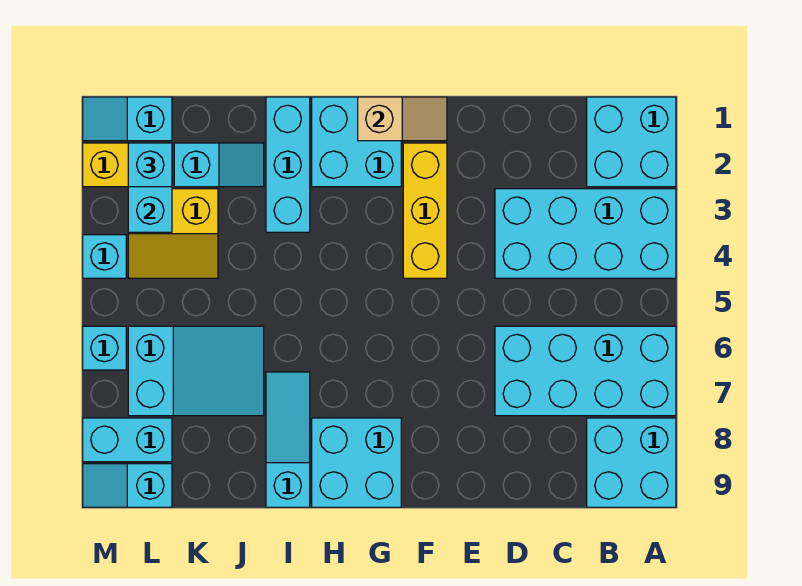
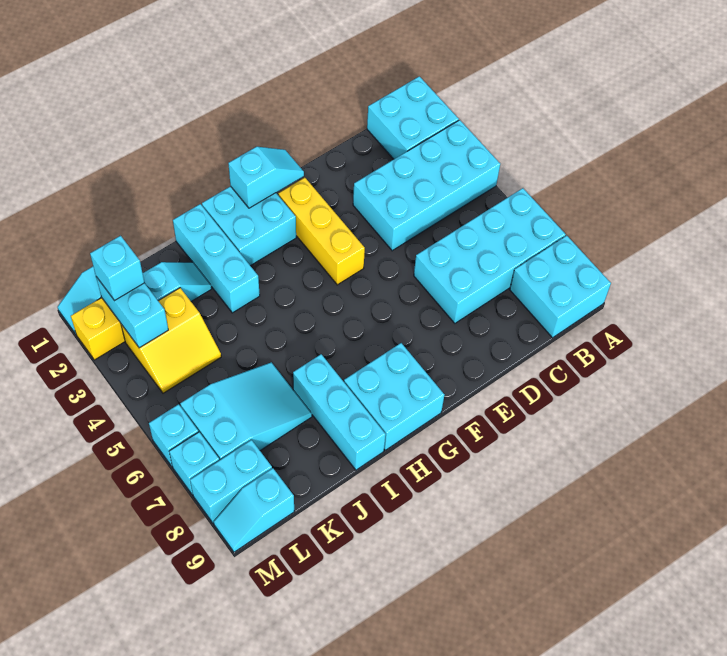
tan 1x2 slope [358,97,447,141] -> cyan 1x2 slope [228,147,304,208]
cyan 1x3 slope [266,372,310,507] -> cyan 1x3 brick [293,354,386,470]
cyan 1x1 brick [83,235,126,278] -> cyan 1x1 brick moved to [169,432,219,495]

